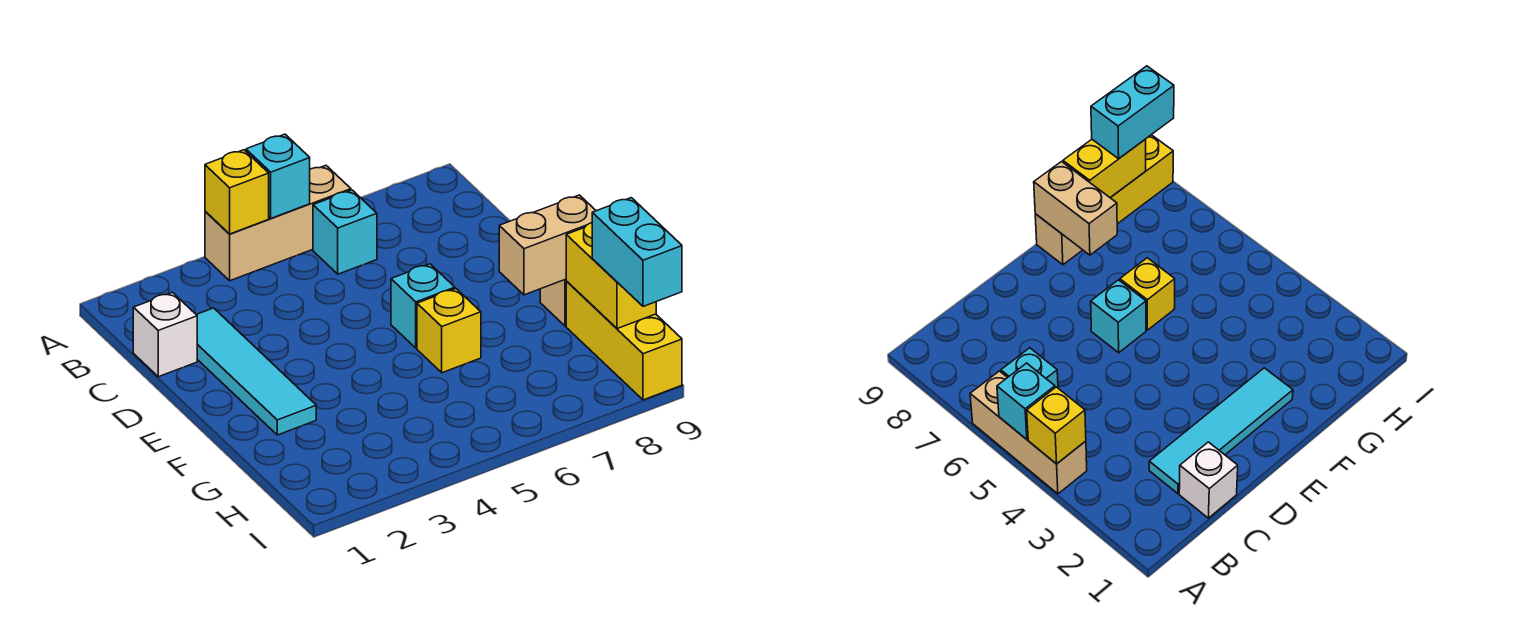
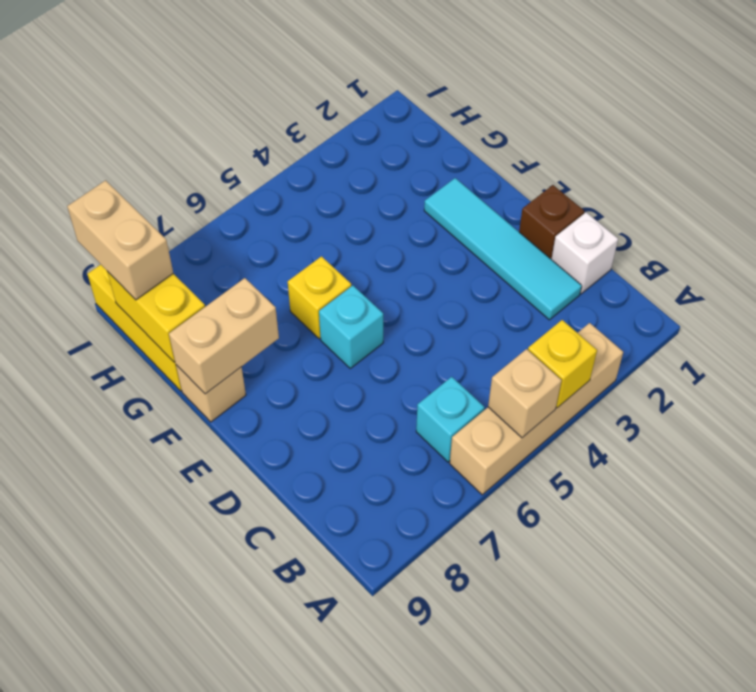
tan 1x3 brick [205,166,351,281] -> tan 1x4 brick [450,323,623,495]
cyan 1x1 brick [246,134,310,218] -> tan 1x1 brick [488,349,562,438]
none -> brown 1x1 brick [519,185,584,259]
cyan 1x2 brick [592,198,682,306] -> tan 1x2 brick [67,180,173,300]

